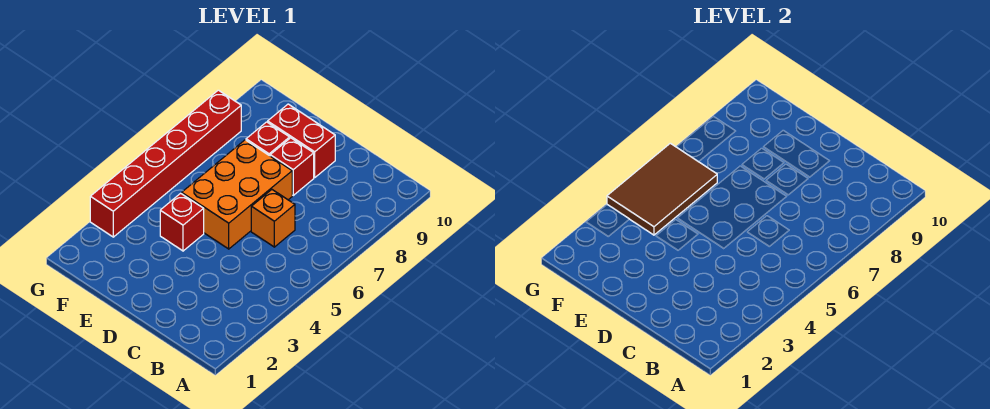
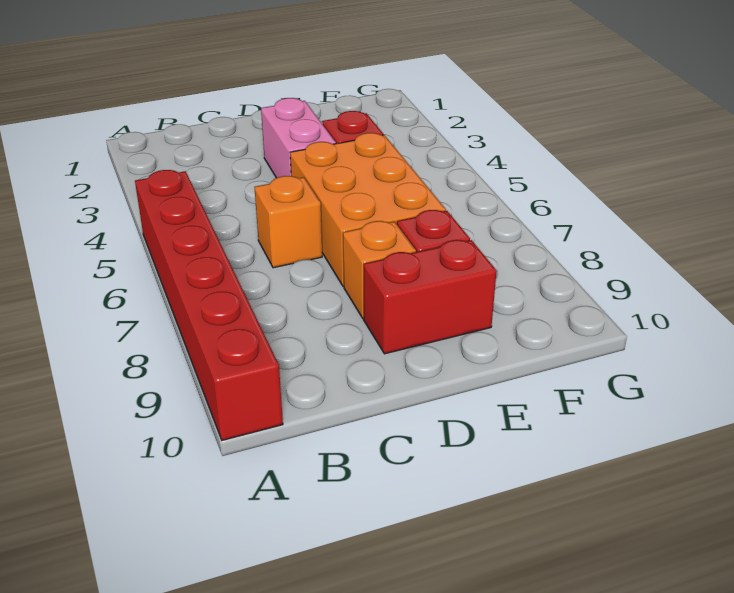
none -> pink 1x2 brick [261,98,336,178]
red 1x1 brick [270,138,314,195] -> orange 1x1 brick [343,221,416,319]
brown 2x3 tile [607,143,717,235] -> none
red 1x6 brick [90,90,241,237] -> red 1x6 brick moved to [135,170,283,440]

